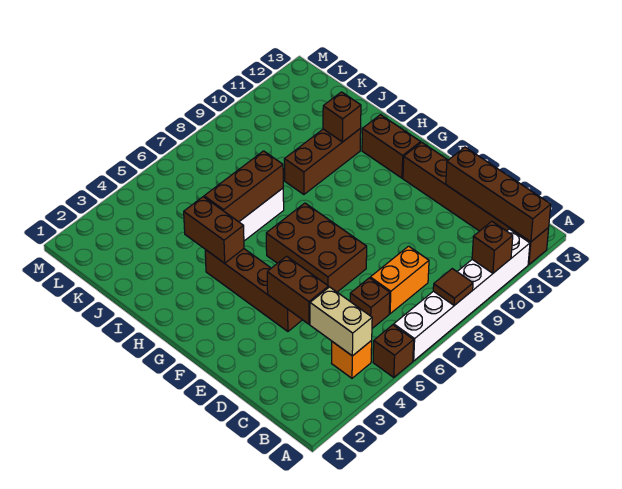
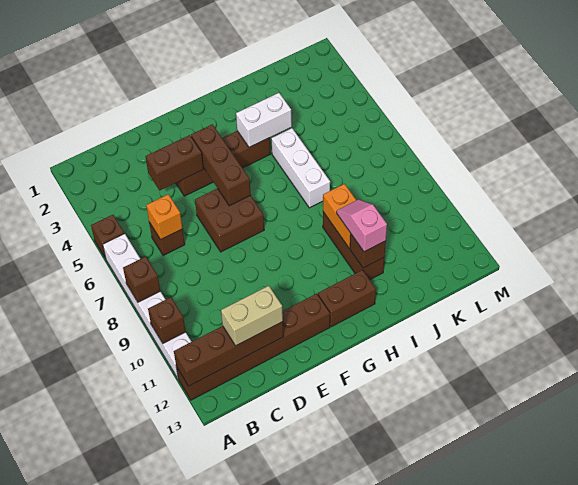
brown 1x1 tile [433,269,473,305] -> brown 1x1 brick [123,256,160,302]
orange 1x1 brick [332,341,372,378] -> orange 1x1 brick moved to [146,194,182,240]
tan 1x2 brick [310,287,372,356] -> tan 1x2 brick moved to [221,286,283,346]
orange 1x2 brick [370,246,429,314] -> orange 1x2 brick moved to [323,184,356,248]
brown 2x3 brick [266,203,367,292] -> brown 2x2 brick [195,188,264,252]
brown 1x2 brick [184,197,244,263] -> white 1x2 brick [236,93,292,147]
brown 1x3 brick [204,151,283,222] -> brown 1x3 brick moved to [191,124,251,206]
none -> pink 1x2 slope [337,200,387,252]

